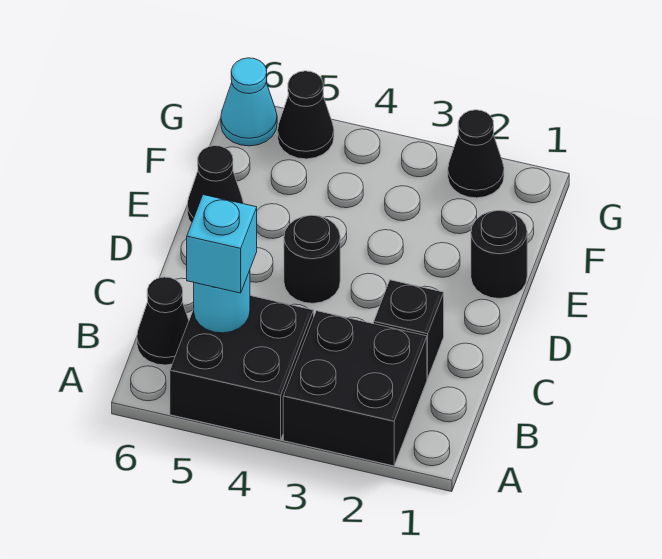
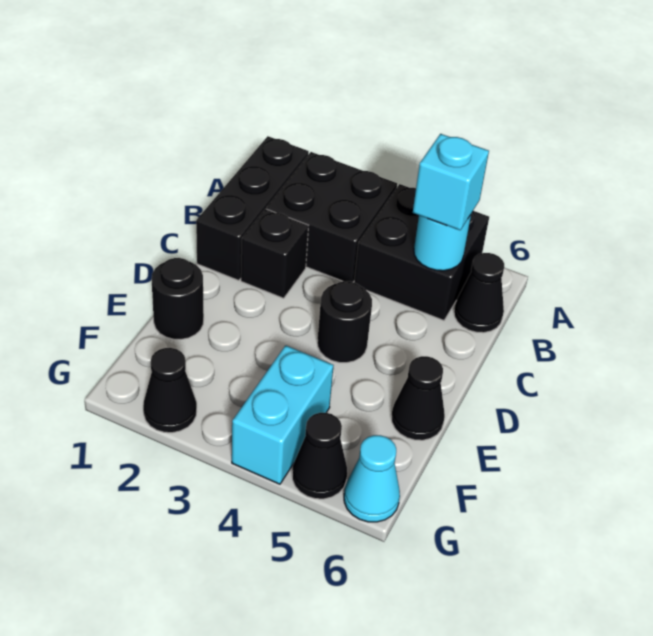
none -> black 1x3 brick [196,136,309,280]
none -> cyan 1x2 brick [232,345,334,484]

